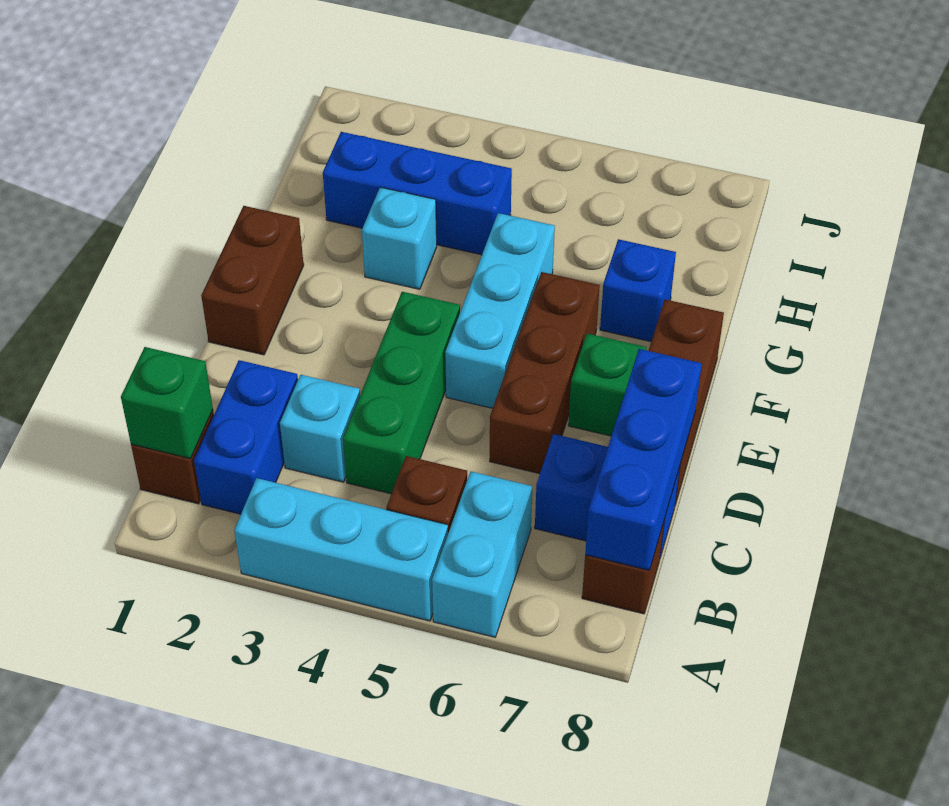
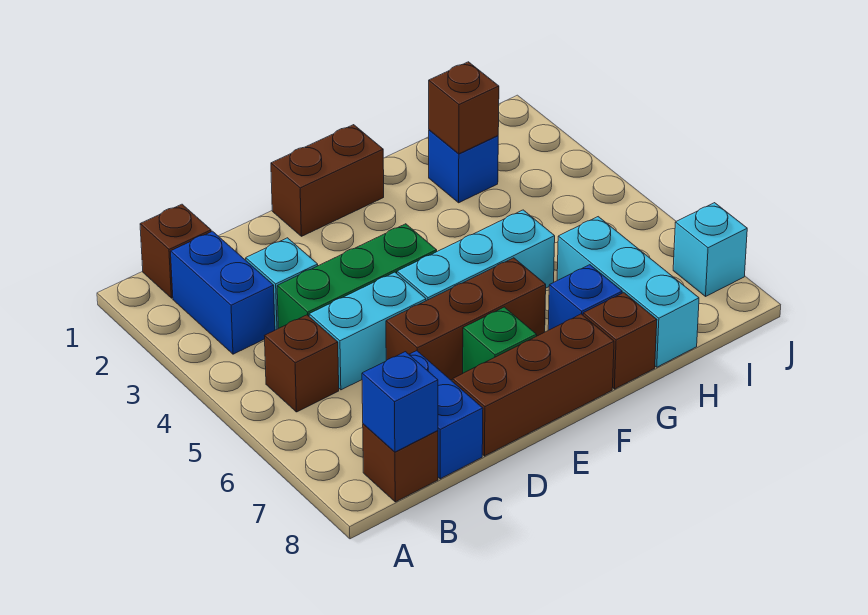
cyan 1x3 brick [234,478,448,621] -> cyan 1x3 brick moved to [557,217,699,367]
cyan 1x2 brick [432,472,532,637] -> cyan 1x2 brick moved to [309,272,426,390]
green 1x1 brick [121,347,213,459] -> none
blue 1x2 brick [194,360,298,514] -> blue 1x2 brick turned to [171,231,275,354]
blue 1x3 brick [585,349,702,571] -> blue 1x1 brick [362,352,438,452]
cyan 1x1 brick [362,187,437,289] -> cyan 1x1 brick moved to [673,203,747,296]
none -> brown 1x1 brick [583,293,657,389]
blue 1x3 brick [323,132,512,255] -> blue 1x1 brick [429,130,498,203]
none -> brown 1x1 brick [429,62,499,154]

